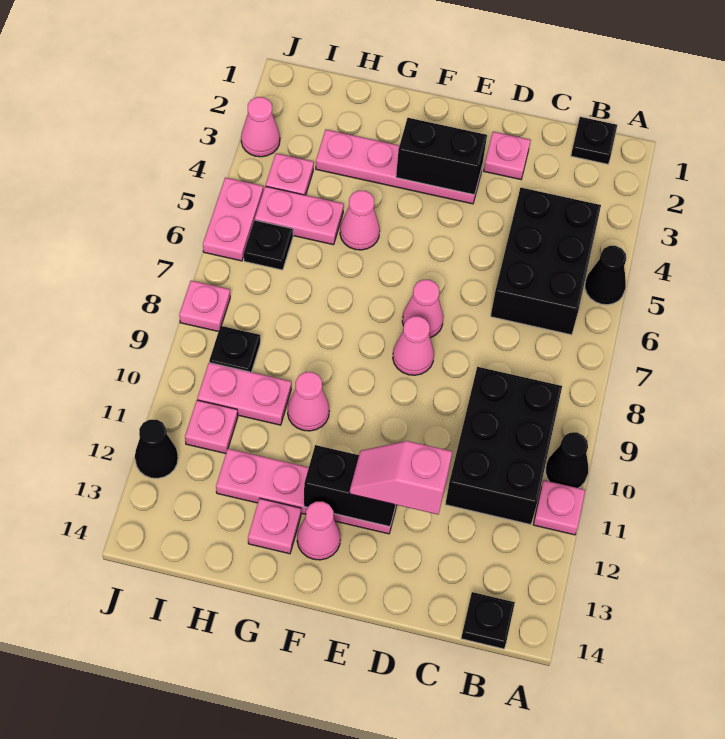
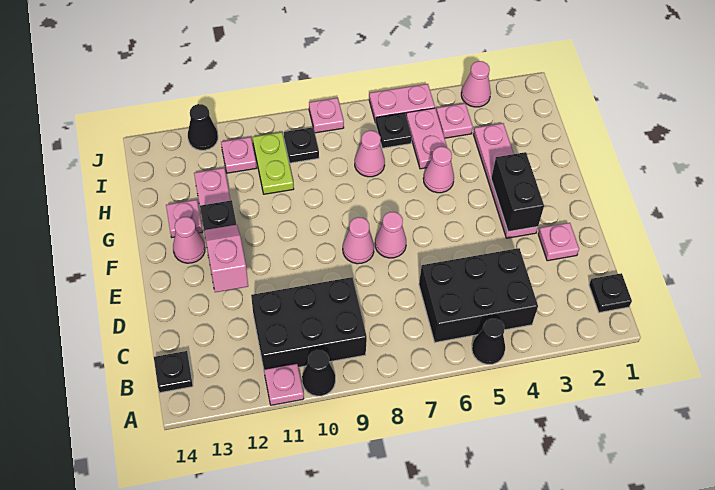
pink 1x1 cone [288,372,329,431] -> pink 1x1 cone moved to [355,131,385,177]
pink 1x2 plate [197,363,291,425] -> lime 1x2 plate [253,132,294,194]

